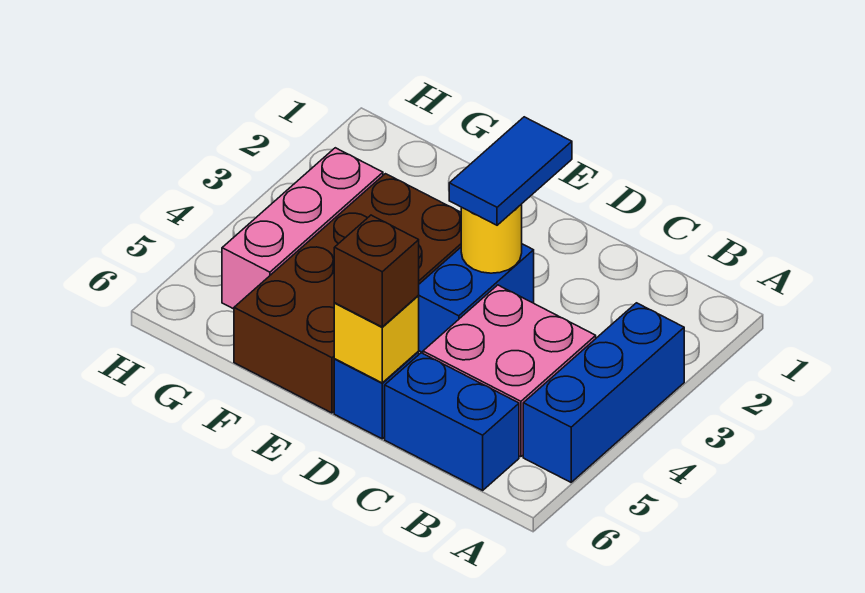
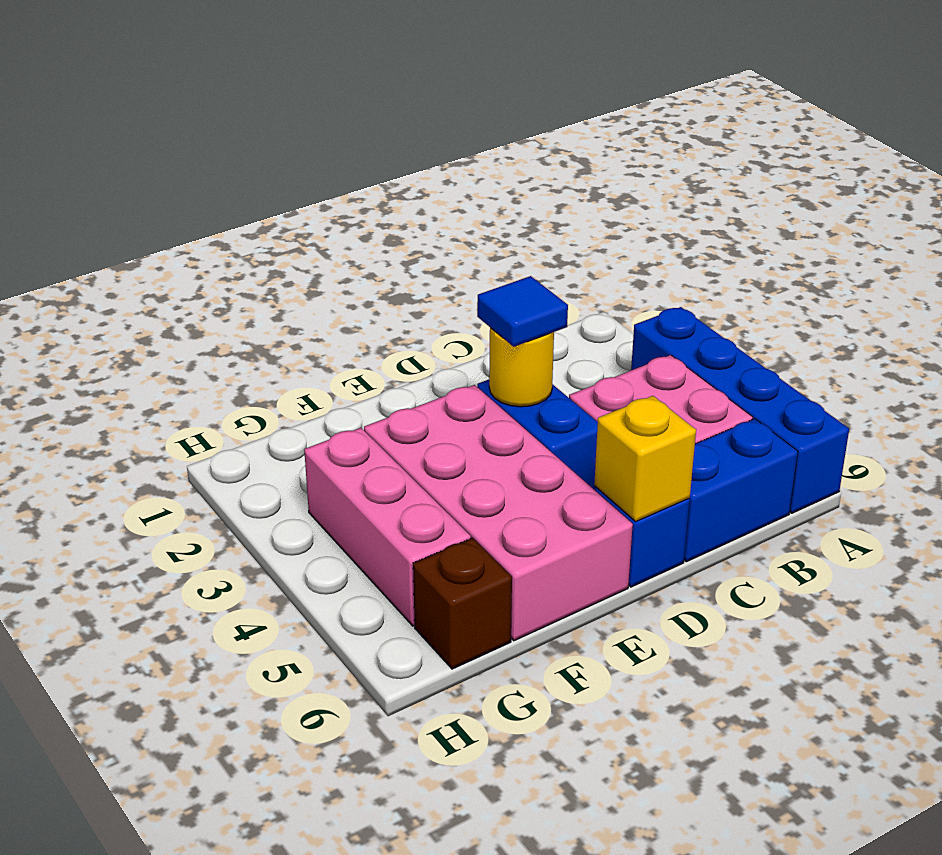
blue 1x3 brick [523,303,684,482] -> blue 1x4 brick [631,307,849,513]
blue 1x2 tile [449,117,572,225] -> blue 1x1 tile [477,276,568,347]
brown 1x1 brick [334,215,419,327] -> brown 1x1 brick moved to [413,538,512,669]
brown 2x4 brick [234,174,461,413] -> pink 2x4 brick [364,385,633,641]

